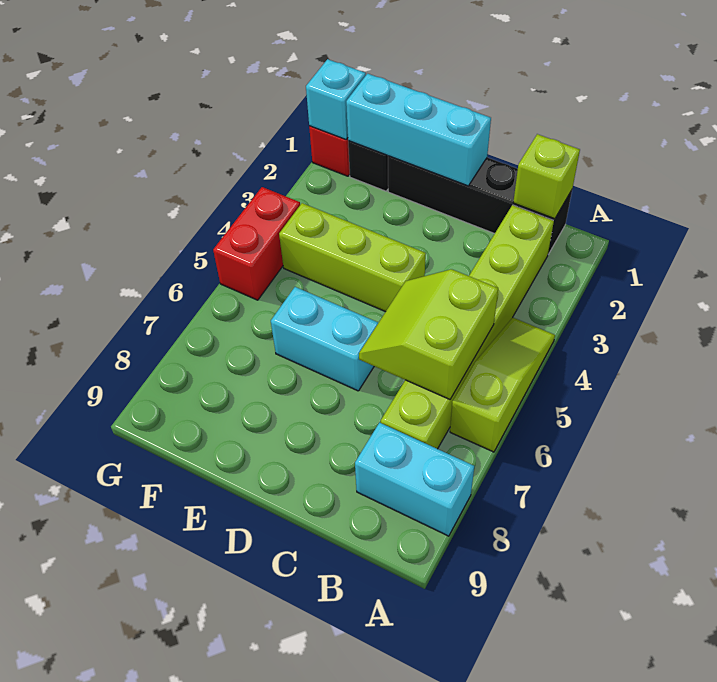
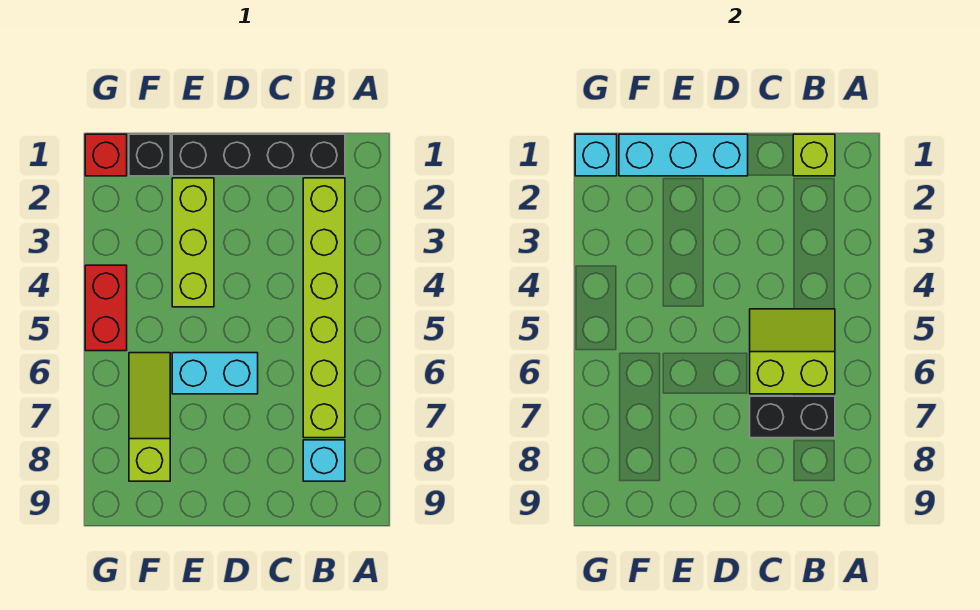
lime 1x3 slope [450,318,555,452] -> lime 1x3 slope moved to [129,353,170,481]
cyan 1x2 brick [355,423,474,536] -> cyan 1x1 brick [303,440,345,481]
lime 2x2 slope [359,269,498,399] -> lime 2x2 slope turned to [750,309,835,394]
none -> black 1x2 brick [750,396,835,438]
lime 1x3 brick [279,203,426,312] -> lime 1x3 brick turned to [172,178,214,307]

